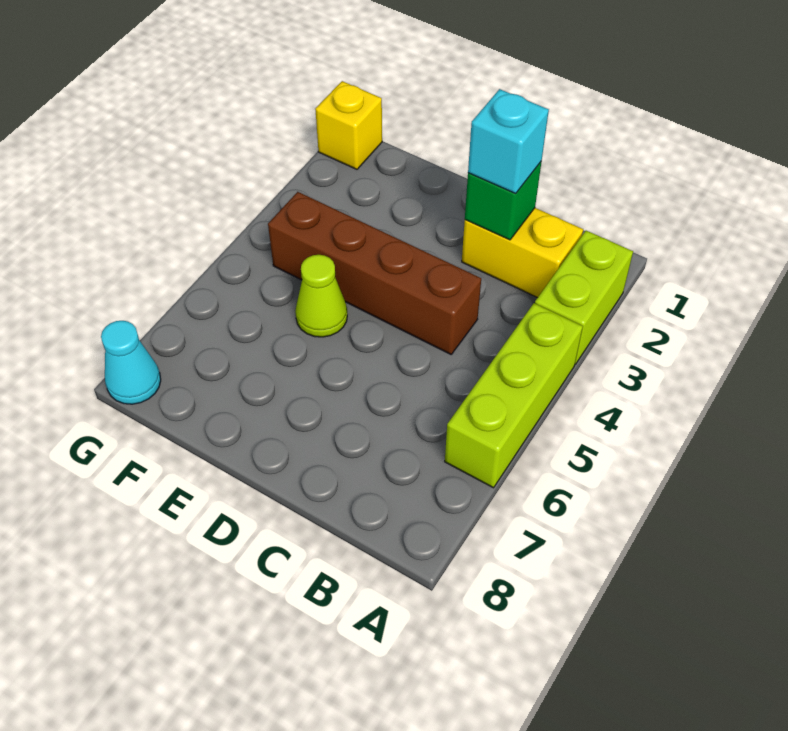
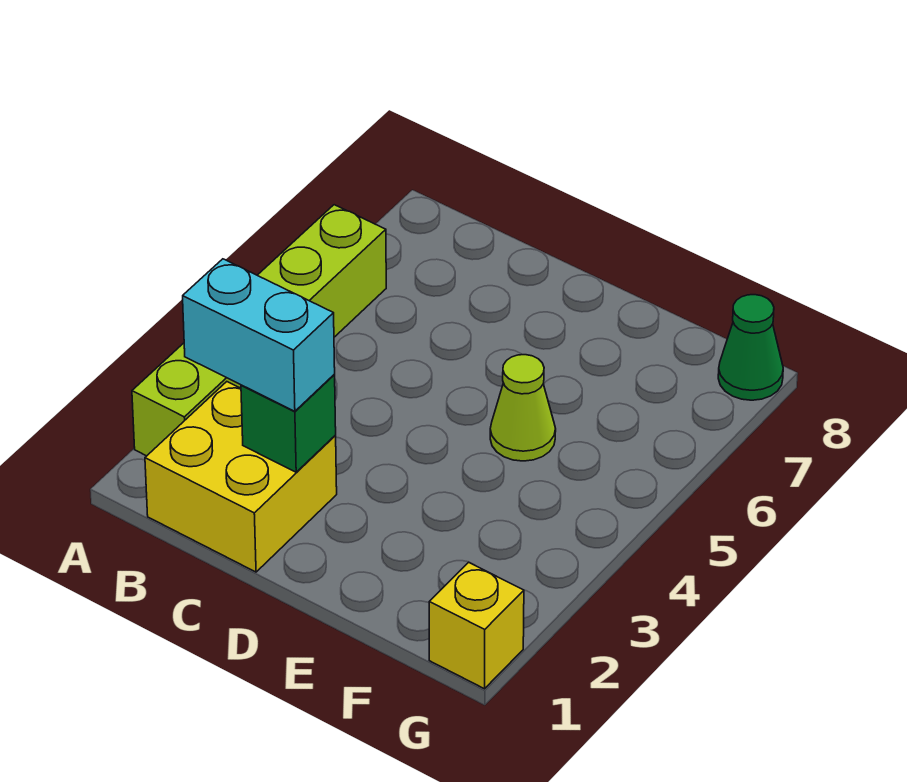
yellow 1x2 brick [462,208,583,298] -> yellow 2x2 brick [145,382,337,572]
cyan 1x1 brick [468,89,549,193] -> cyan 1x2 brick [183,259,335,411]
brown 1x4 brick [268,192,481,354] -> none
cyan 1x1 cone [101,321,161,404] -> green 1x1 cone [718,295,783,400]

